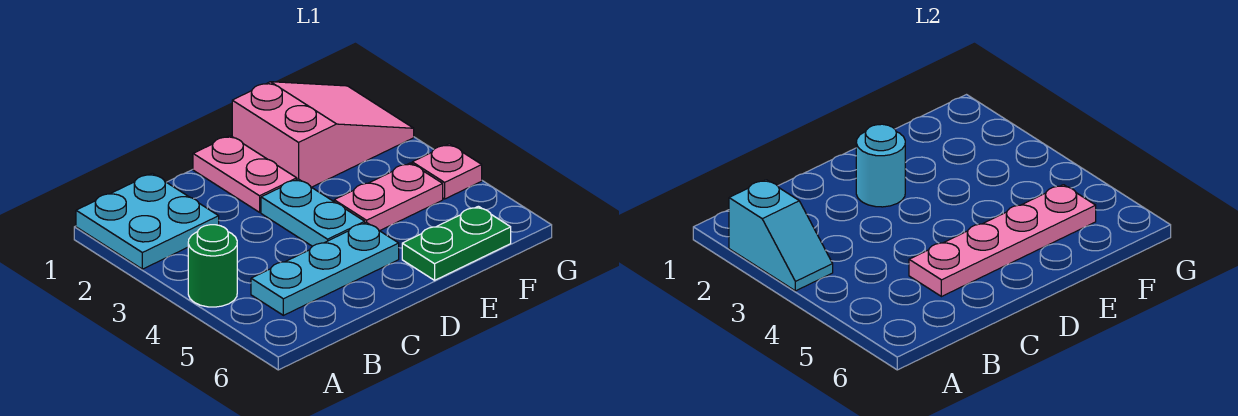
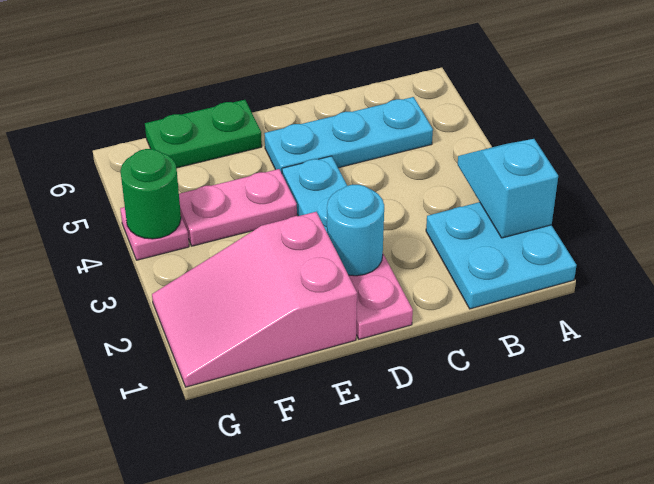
green 1x1 round brick [188,225,237,307] -> green 1x1 round brick moved to [120,149,181,239]
pink 1x4 plate [909,185,1096,297] -> none

